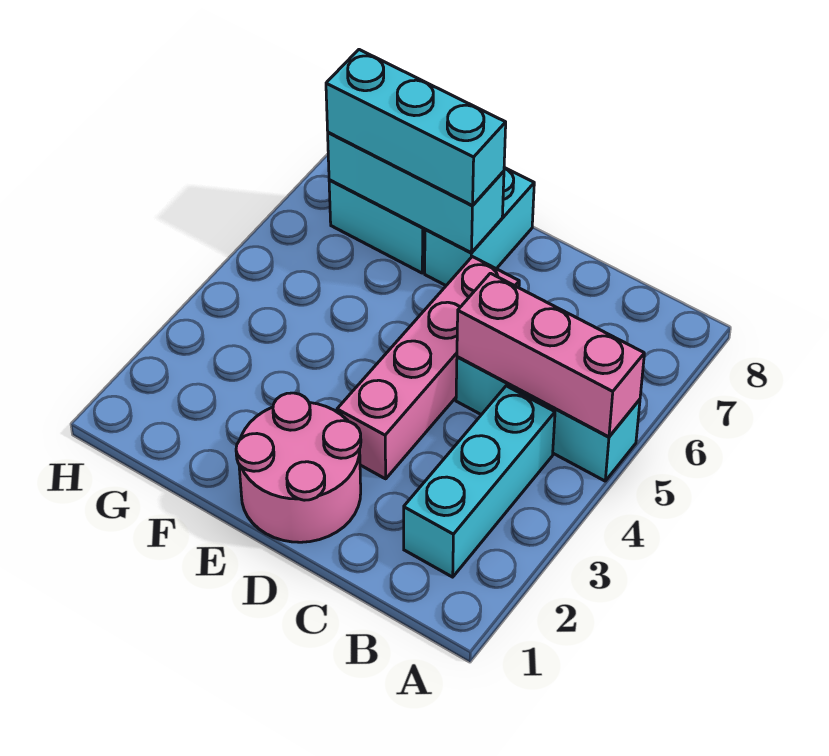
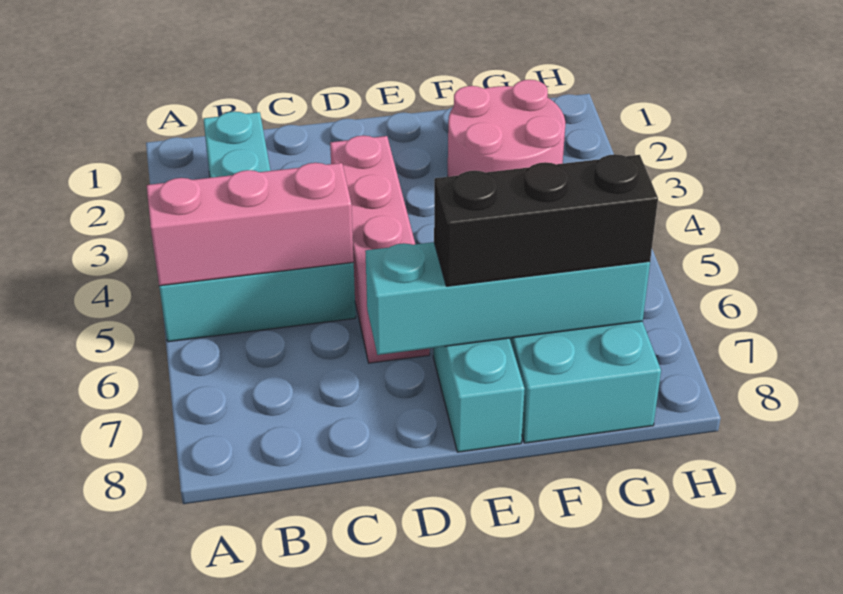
pink 2x2 round brick [236,393,361,542] -> pink 2x2 round brick moved to [448,80,565,177]
cyan 1x3 brick [328,132,504,253] -> cyan 1x4 brick [365,242,650,355]
cyan 1x3 brick [326,50,506,206] -> black 1x3 brick [434,154,658,286]

